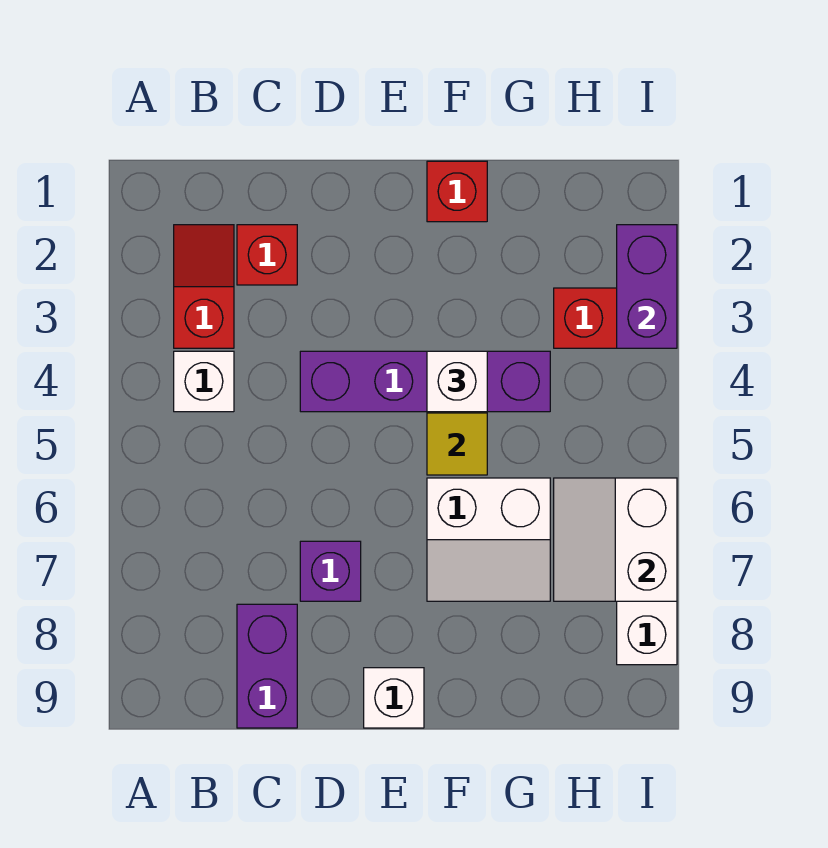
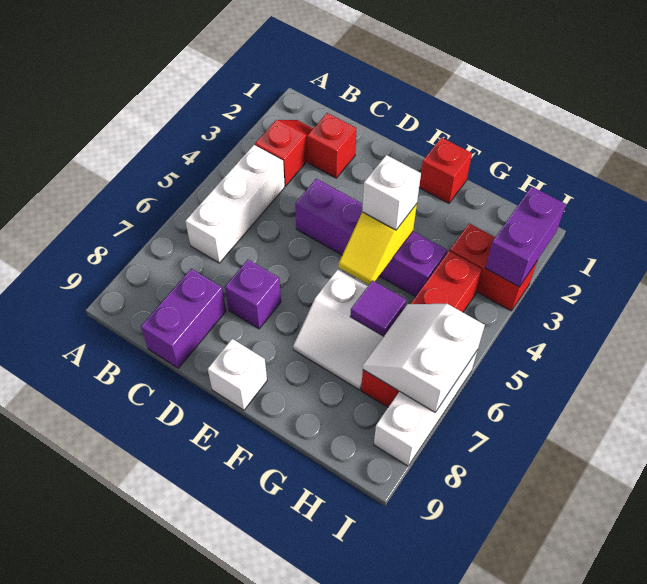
white 1x1 brick [174,351,234,412] -> white 1x3 brick [185,145,285,263]
none -> purple 1x1 tile [350,280,406,336]
none -> red 1x4 brick [361,251,482,407]

